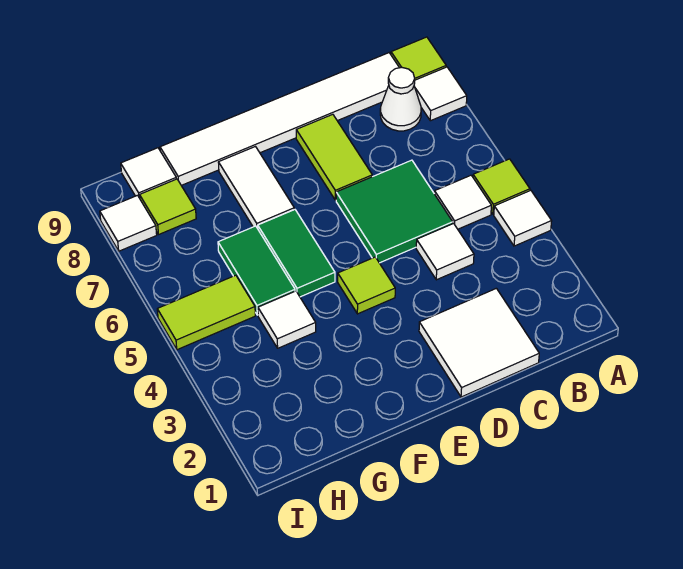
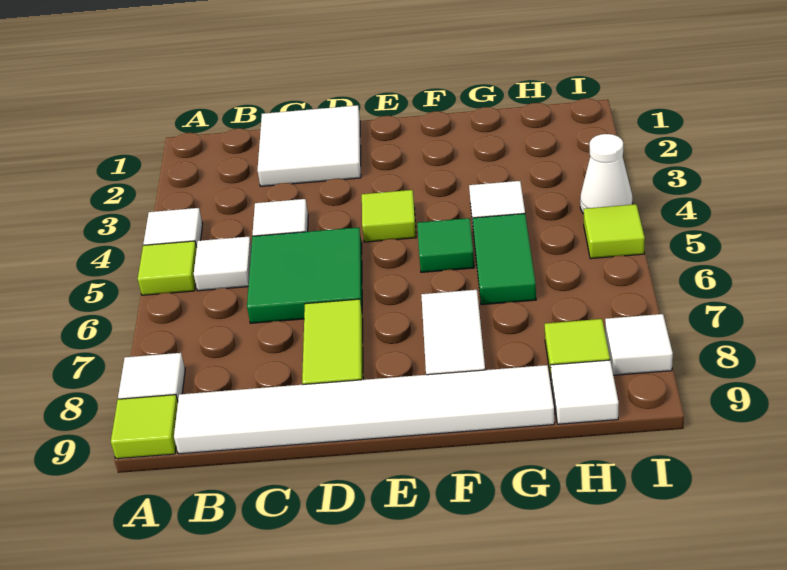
white 1x1 cone [380,67,421,131] -> white 1x1 cone moved to [580,134,632,214]
green 1x2 tile [258,209,335,297] -> green 1x1 tile [417,218,474,272]
lime 1x2 tile [157,275,255,350] -> lime 1x1 tile [584,204,645,259]

